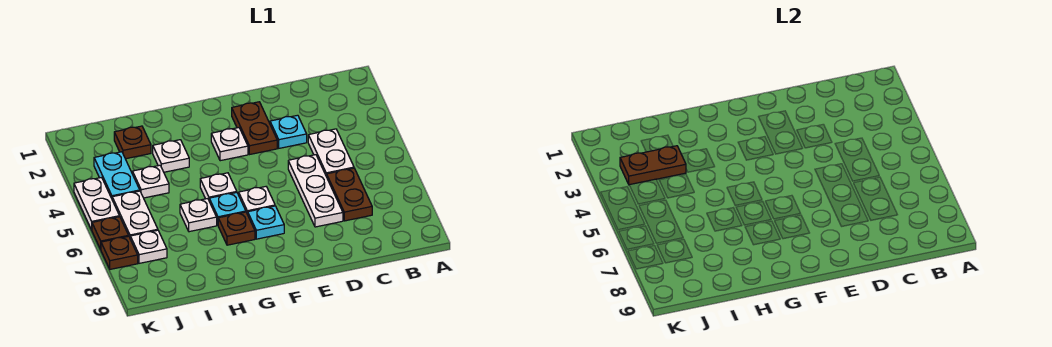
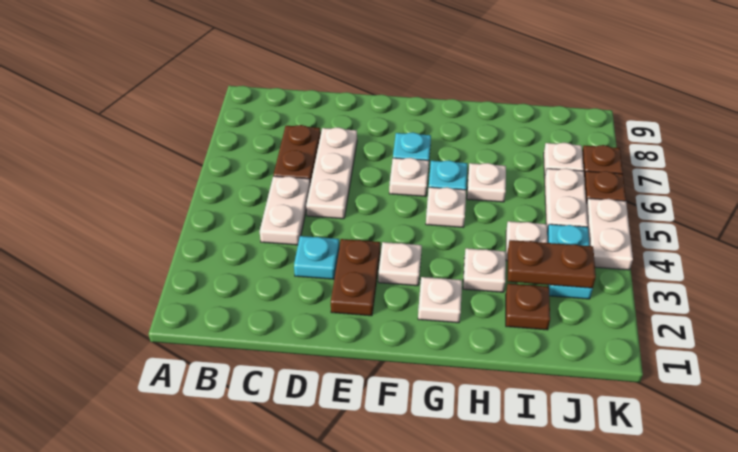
none -> white 1x1 plate [418,277,462,323]
brown 1x1 plate [218,212,255,245] -> none

